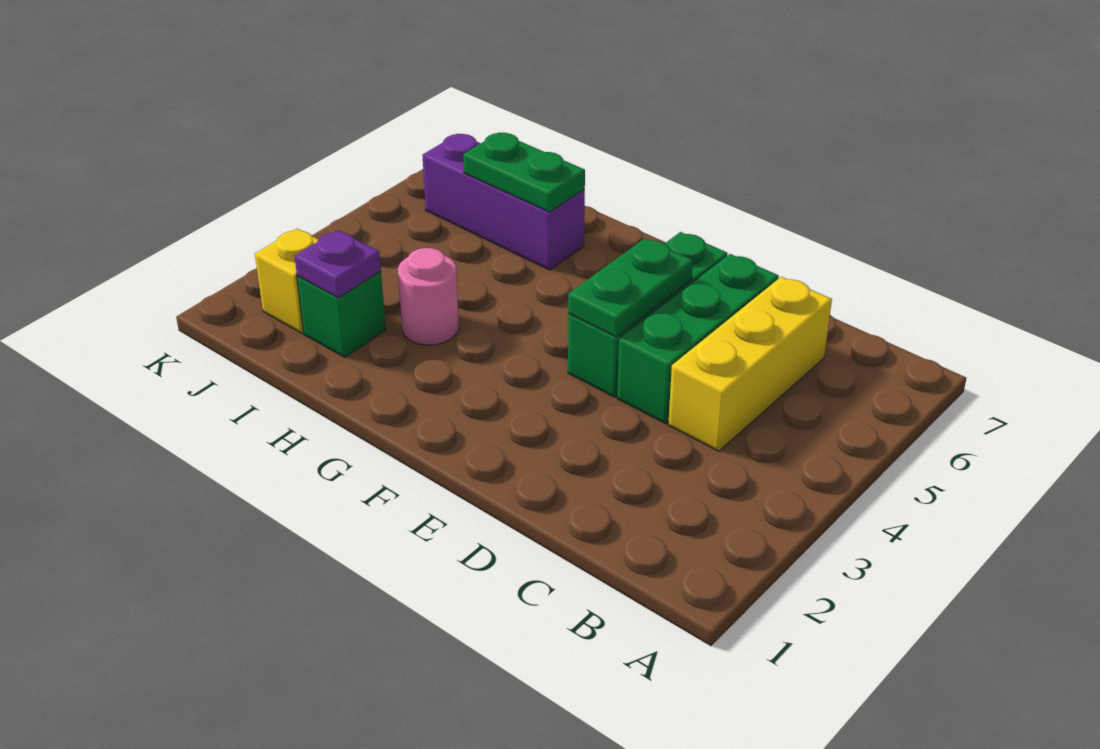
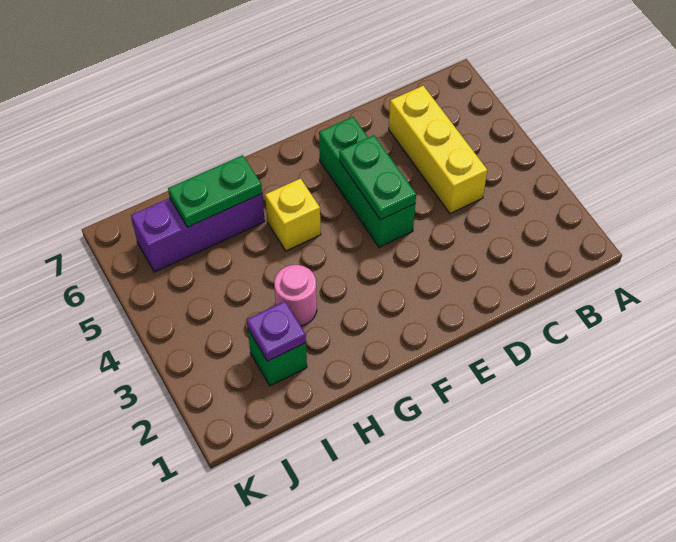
green 1x3 brick [617,254,779,424] -> none
yellow 1x1 brick [255,229,318,333] -> yellow 1x1 brick moved to [265,178,321,251]

